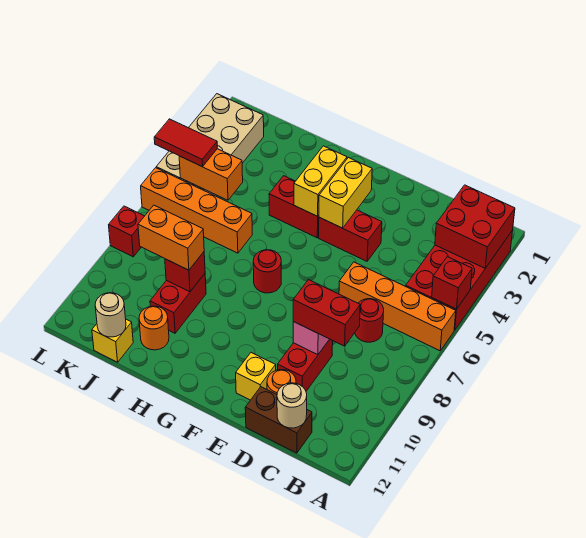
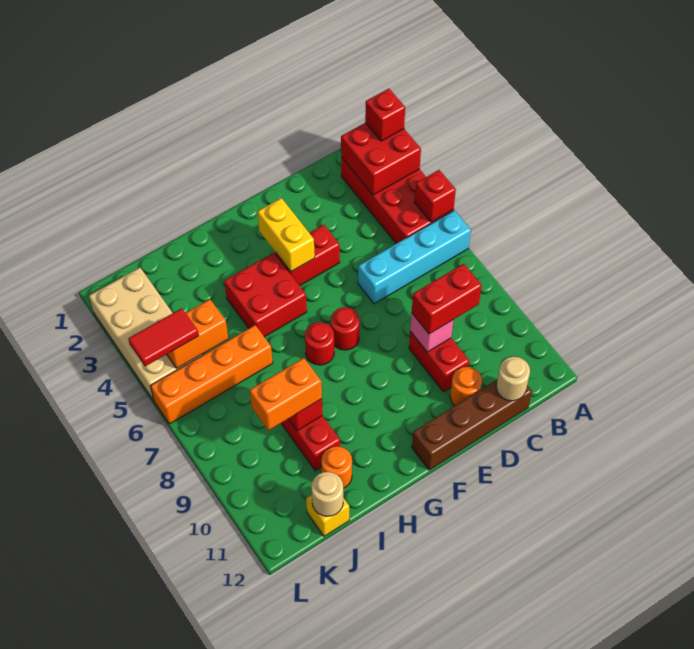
orange 1x4 brick [339,262,456,351] -> cyan 1x4 brick [358,210,471,304]
red 1x1 round brick [355,299,384,342] -> red 1x1 round brick moved to [330,307,360,350]
brown 1x2 brick [245,387,312,453] -> brown 1x4 brick [412,380,532,470]
yellow 1x1 brick [236,353,276,400] -> none
yellow 1x2 brick [294,146,347,216] -> none
red 1x2 brick [269,176,319,238] -> red 2x2 brick [224,253,307,337]
red 1x1 brick [109,206,144,257] -> red 1x1 brick moved to [365,89,405,141]

